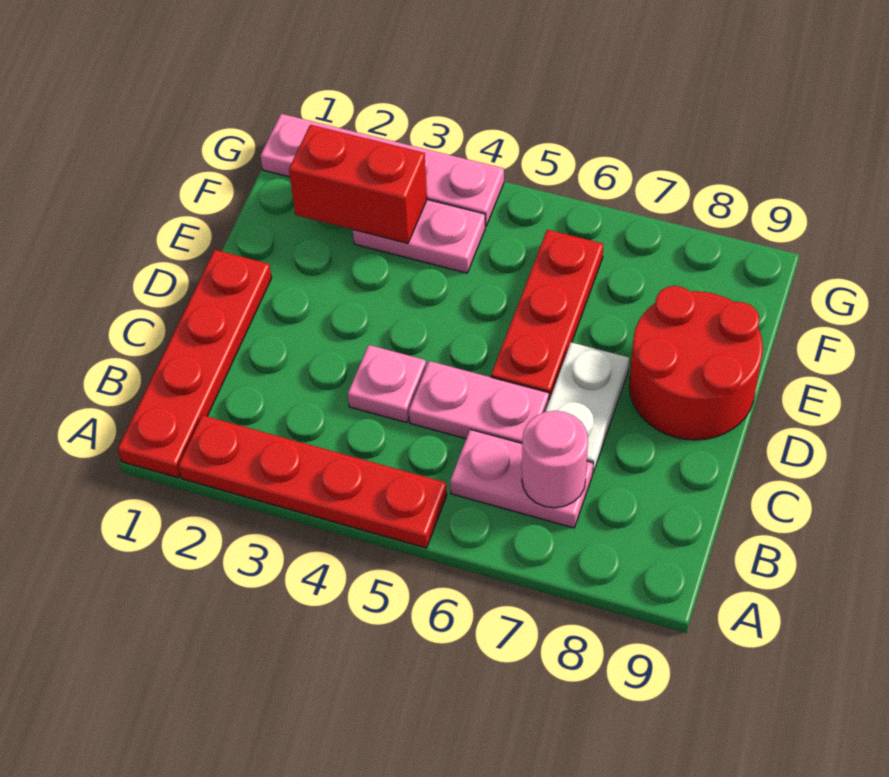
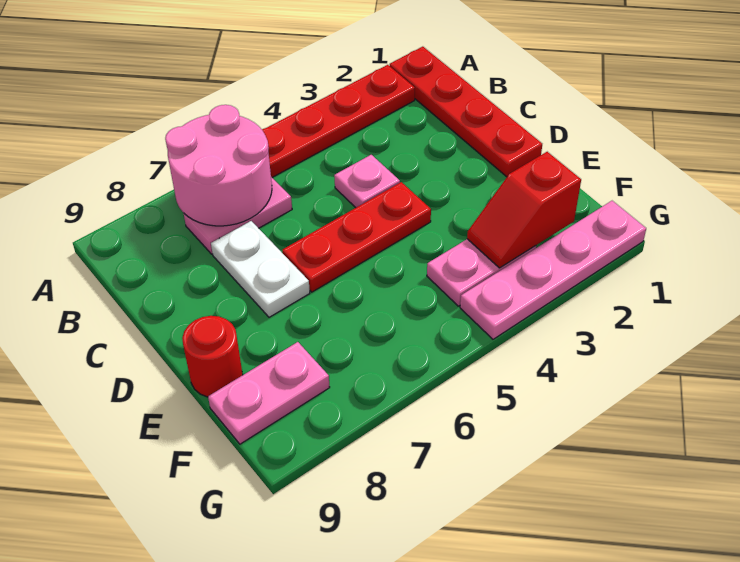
pink 1x1 round brick [522,411,588,508] -> pink 2x2 round brick [165,105,272,226]
pink 1x2 plate [409,361,549,443] -> pink 1x2 plate moved to [208,342,330,444]
red 1x3 plate [491,230,603,400] -> red 1x3 plate turned to [282,182,431,292]
red 2x2 round brick [629,286,763,440] -> red 1x1 round brick [182,316,243,397]
red 1x2 brick [289,125,427,243] -> red 1x2 slope [467,152,581,268]

